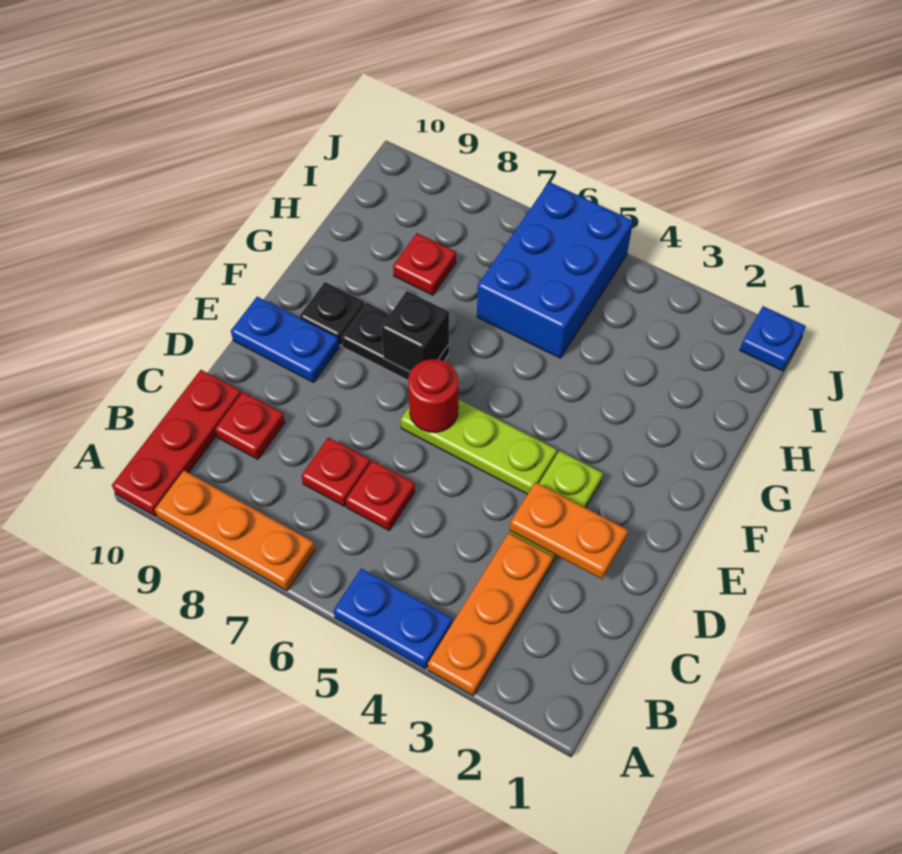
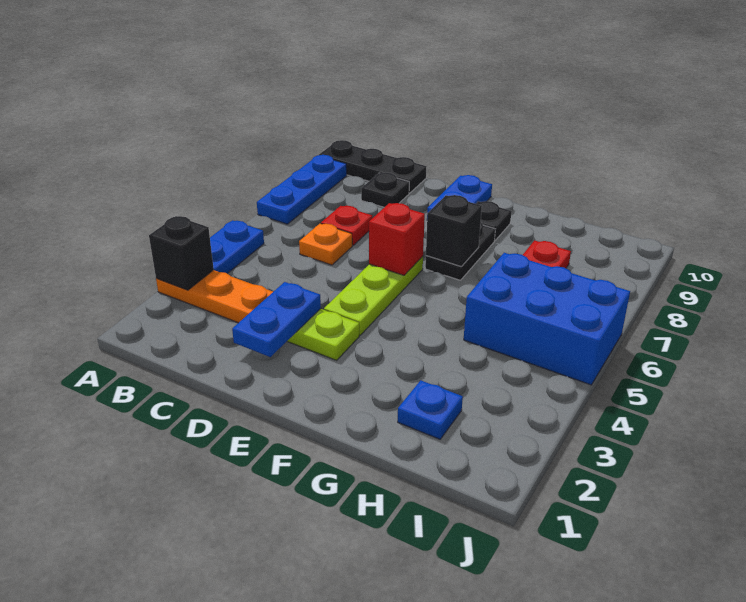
none -> black 1x1 brick [149,216,214,290]
orange 1x3 plate [155,471,315,590] -> blue 1x3 plate [257,155,347,224]
red 1x3 plate [112,370,241,516] -> black 1x3 plate [319,140,427,193]
red 1x1 plate [346,461,415,530] -> orange 1x1 plate [299,224,352,265]
red 1x1 plate [215,392,285,459] -> black 1x1 plate [361,172,409,207]
orange 1x2 plate [510,482,628,579] -> blue 1x2 plate [232,282,321,357]
red 1x1 round brick [408,359,458,432] -> red 1x1 brick [369,203,425,275]
blue 1x1 plate [740,306,806,371] -> blue 1x1 plate moved to [398,380,463,439]

